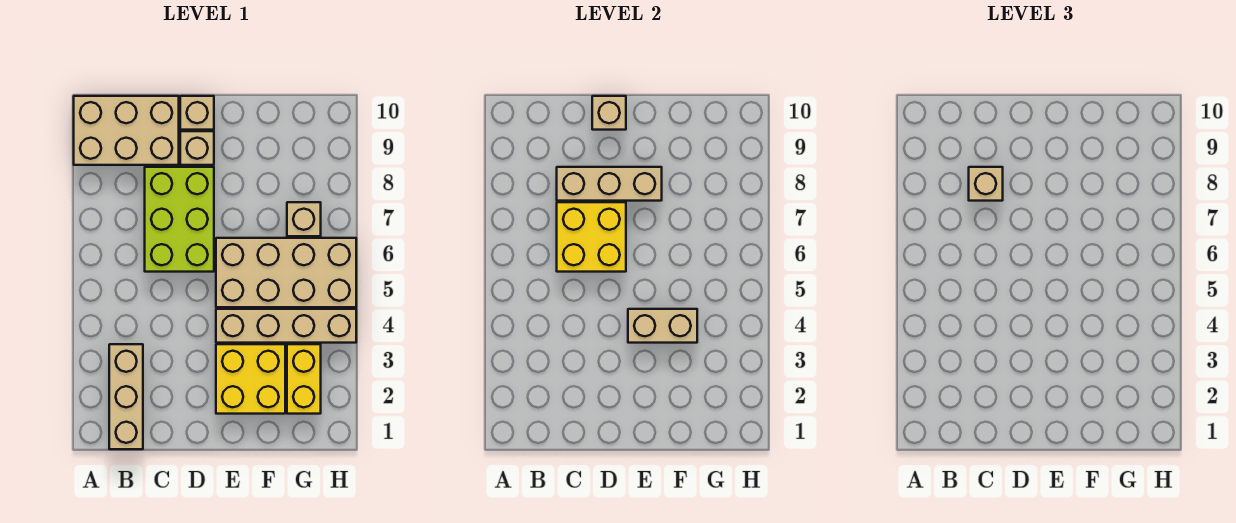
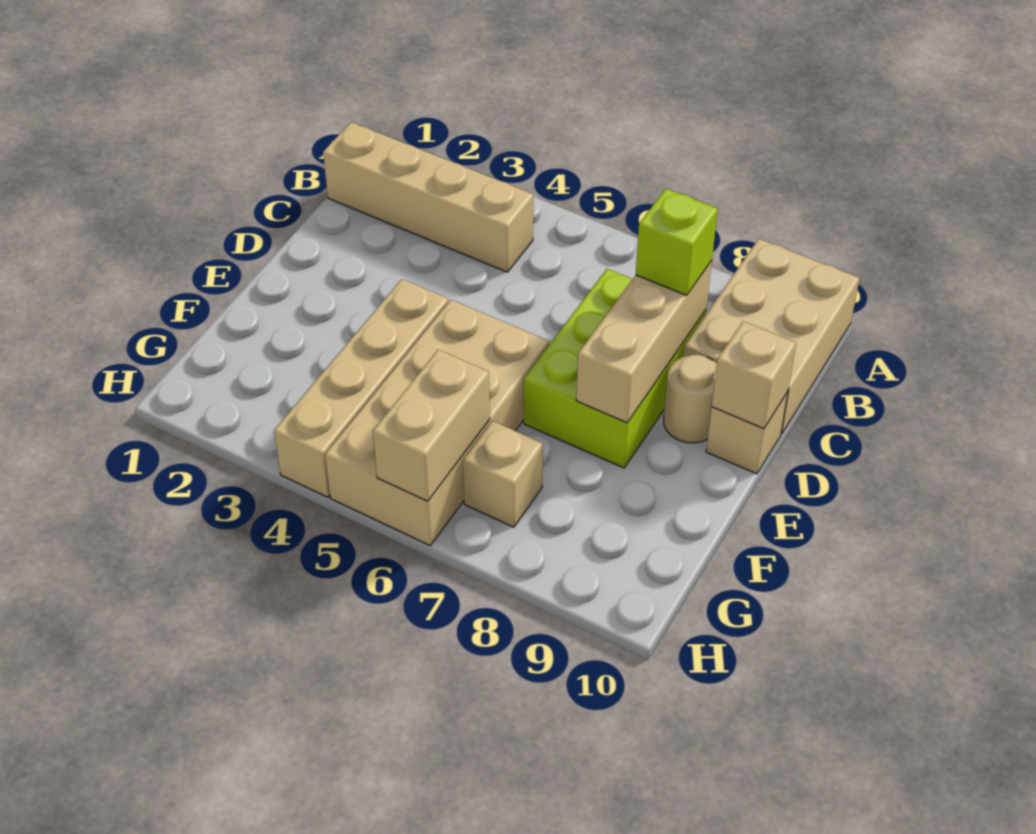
tan 1x3 brick [109,344,143,449] -> tan 1x4 brick [323,122,533,272]
lime 2x3 brick [145,167,214,272] -> lime 2x3 brick turned to [524,269,707,468]
yellow 2x2 brick [557,202,626,272] -> none
tan 1x1 brick [969,167,1003,201] -> lime 1x1 brick [636,189,718,295]
tan 1x1 brick [180,131,214,165] -> tan 1x1 round brick [664,355,717,443]
yellow 2x2 brick [216,344,285,414] -> none
tan 1x2 brick [628,309,697,343] -> tan 1x2 brick moved to [373,350,490,501]
yellow 1x2 brick [287,344,321,414] -> none

